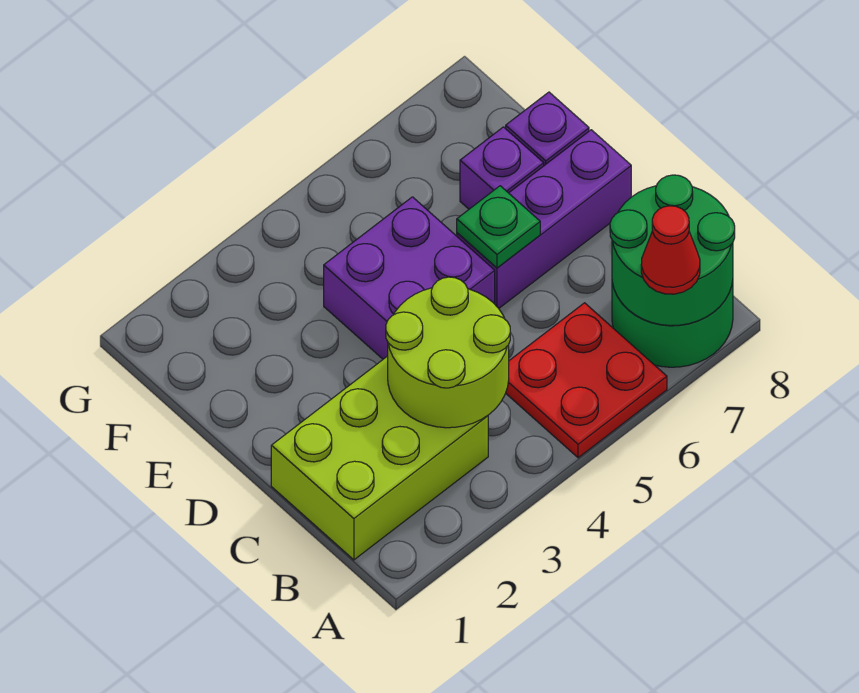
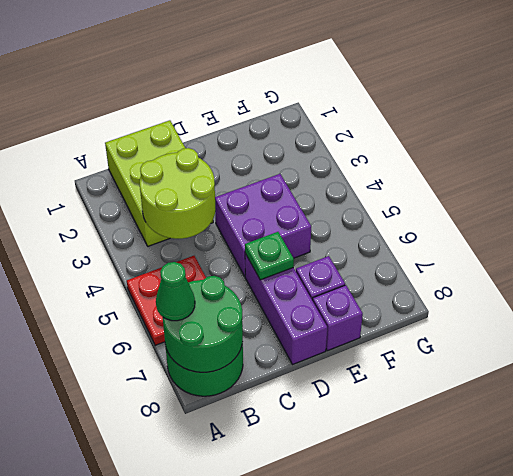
red 1x1 cone [641,206,700,294] -> green 1x1 cone [156,262,195,321]

